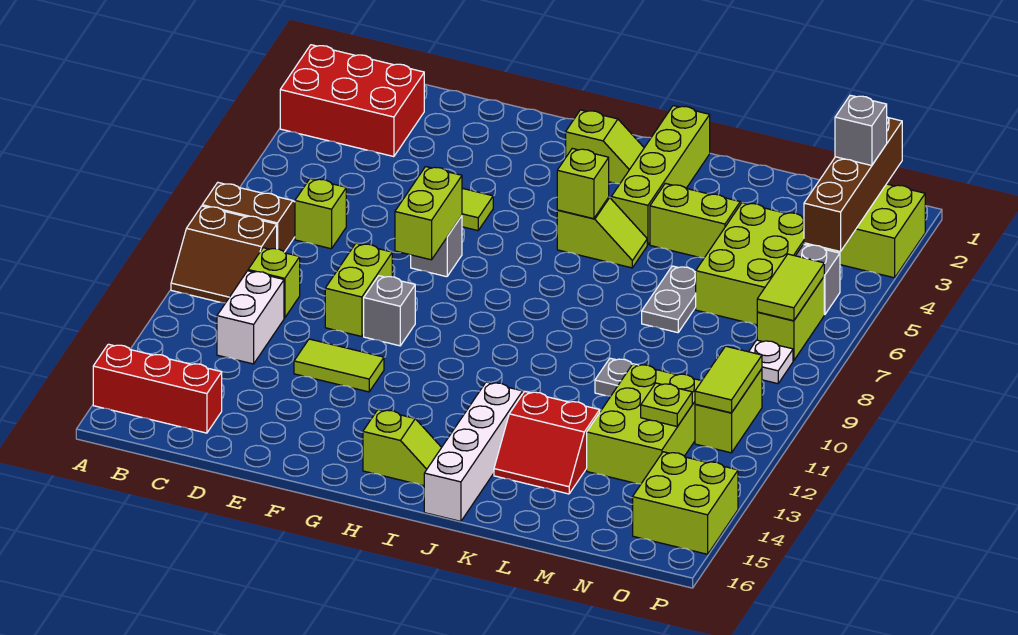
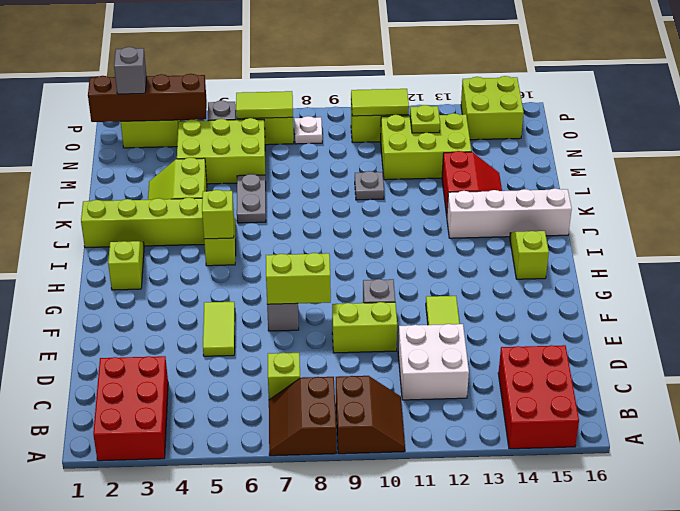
red 1x3 brick [93,344,222,433] -> red 2x3 brick [498,345,579,449]
lime 1x1 brick [248,248,300,318] -> none
white 1x2 brick [217,271,284,364] -> white 2x2 brick [398,324,469,400]
grey 1x2 plate [642,266,696,333] -> grey 1x2 plate turned to [237,174,266,223]

